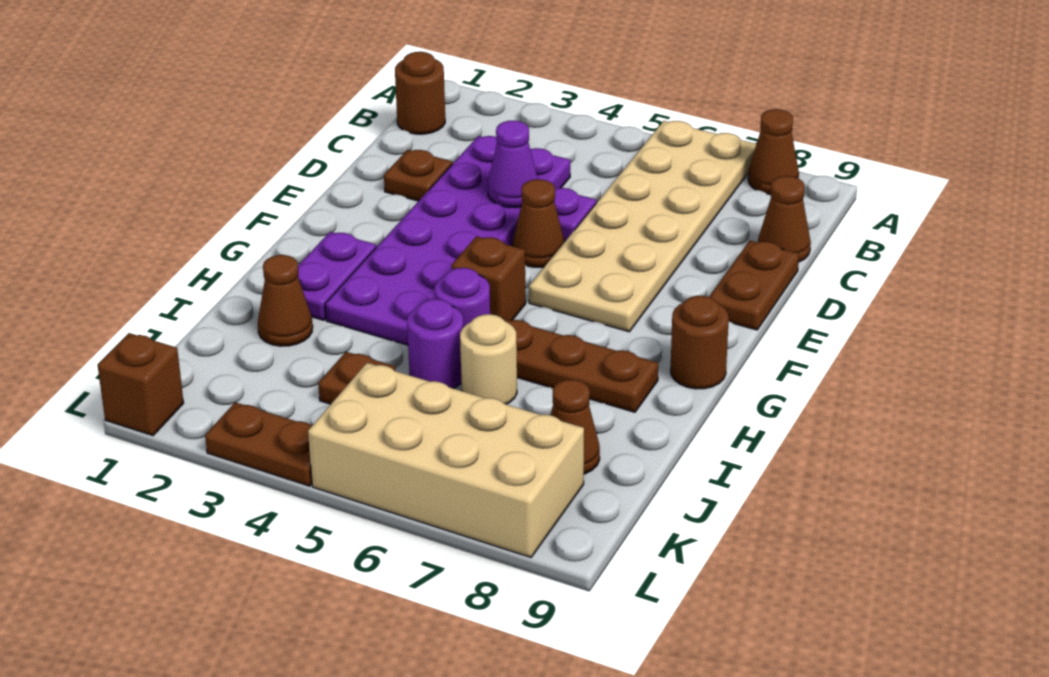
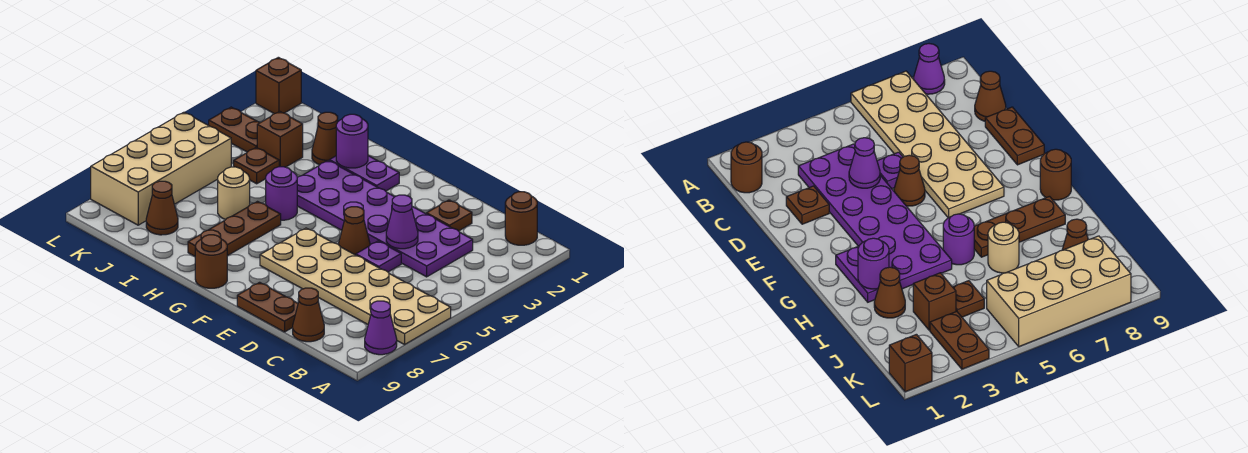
brown 1x1 cone [748,109,799,194] -> purple 1x1 cone [365,301,397,355]
brown 1x1 brick [452,236,526,320] -> brown 1x1 brick moved to [257,111,303,167]
purple 1x1 round brick [407,299,463,389] -> purple 1x1 round brick moved to [336,114,368,168]
brown 1x2 plate [205,402,312,486] -> brown 1x2 plate turned to [209,107,260,152]

